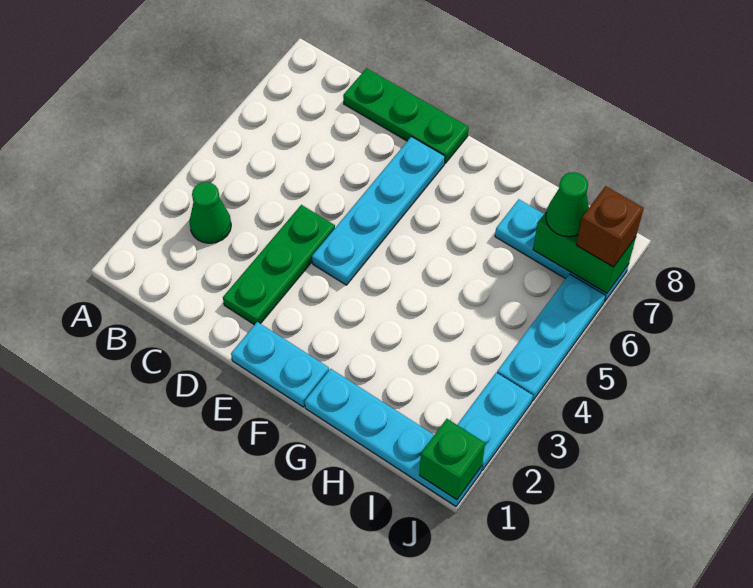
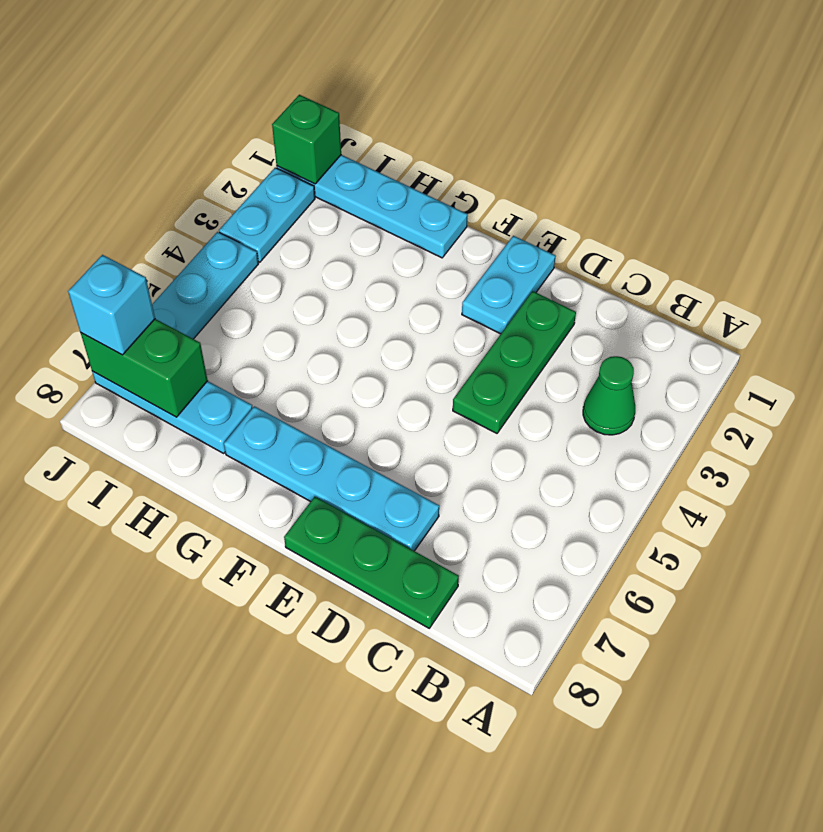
cyan 1x2 plate [231,322,329,407] -> cyan 1x2 plate turned to [462,236,556,334]
cyan 1x4 plate [312,137,445,285] -> cyan 1x4 plate turned to [224,406,439,551]
green 1x1 cone [546,172,589,237] -> none
brown 1x1 brick [576,186,644,267] -> cyan 1x1 brick [68,255,155,355]

